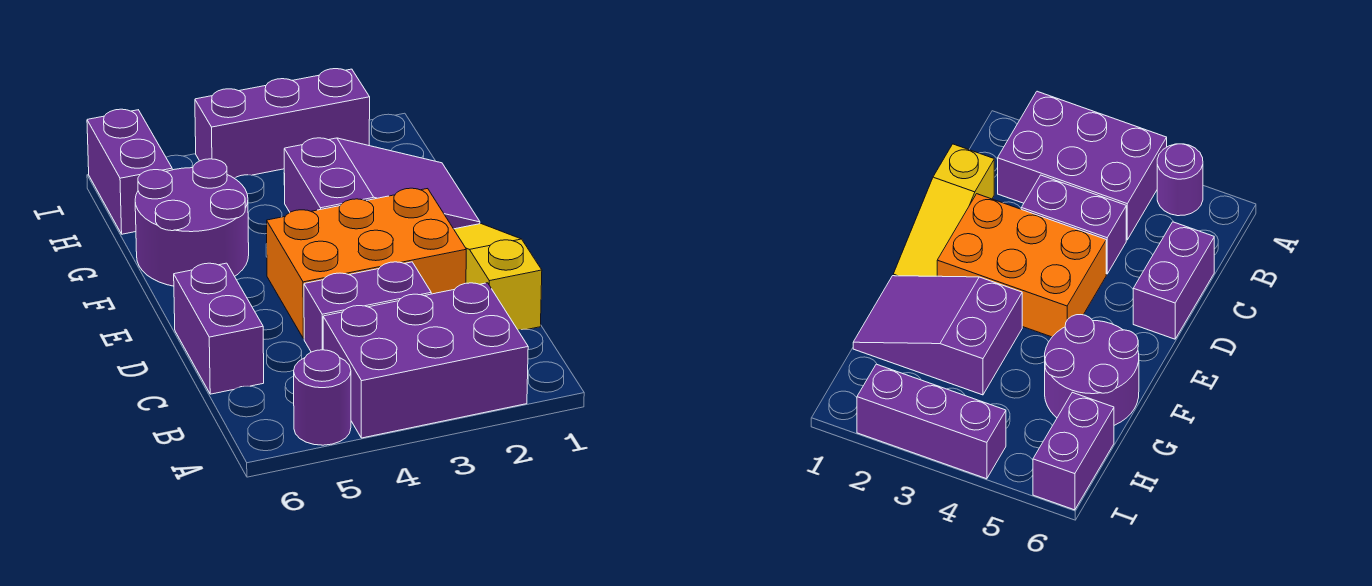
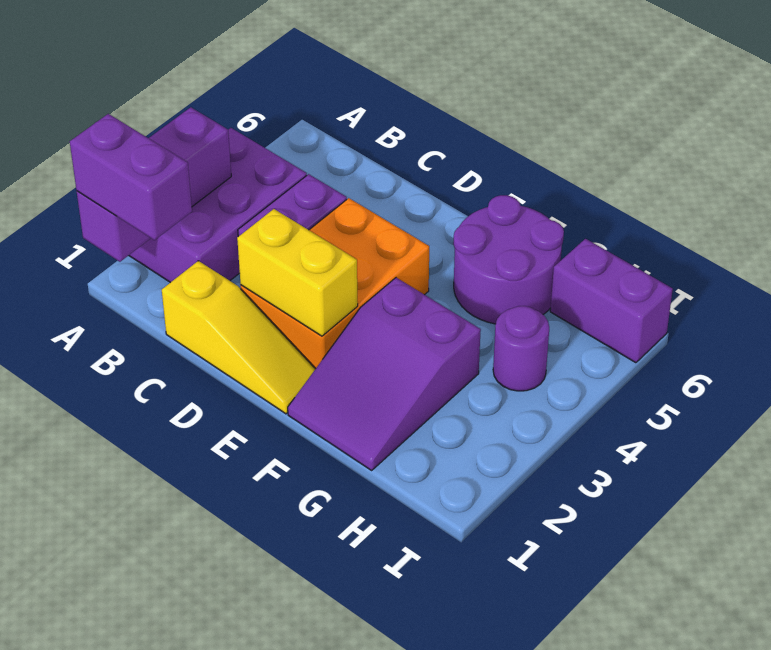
purple 1x1 round brick [294,350,351,445] -> purple 1x1 round brick moved to [493,306,549,391]
purple 1x2 brick [174,263,264,394] -> purple 1x2 brick moved to [70,114,192,240]
none -> yellow 1x2 brick [237,209,358,336]
purple 1x3 brick [195,69,370,178] -> purple 1x3 brick moved to [77,107,231,262]

